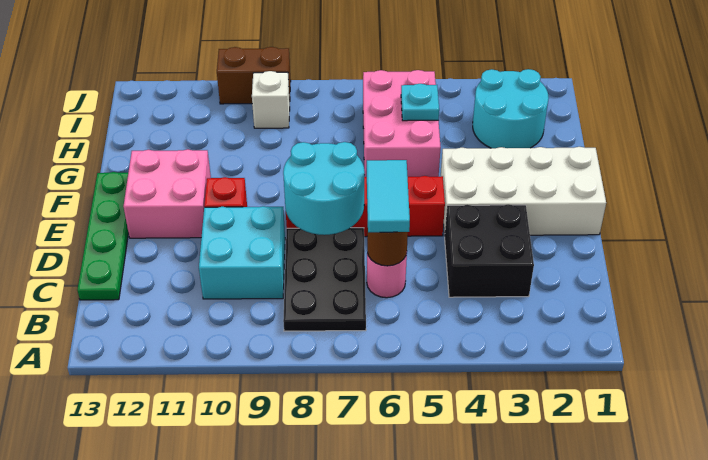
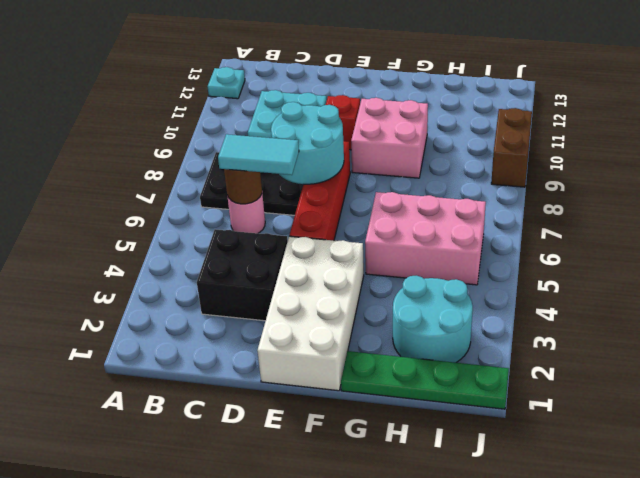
green 1x4 plate [77,172,128,300] -> green 1x4 plate moved to [341,351,509,409]
pink 2x2 brick [123,149,211,238] -> pink 2x2 brick moved to [351,98,428,178]
cyan 1x1 plate [401,84,439,121] -> cyan 1x1 plate moved to [207,67,245,99]
white 1x1 brick [252,71,290,128] -> none

